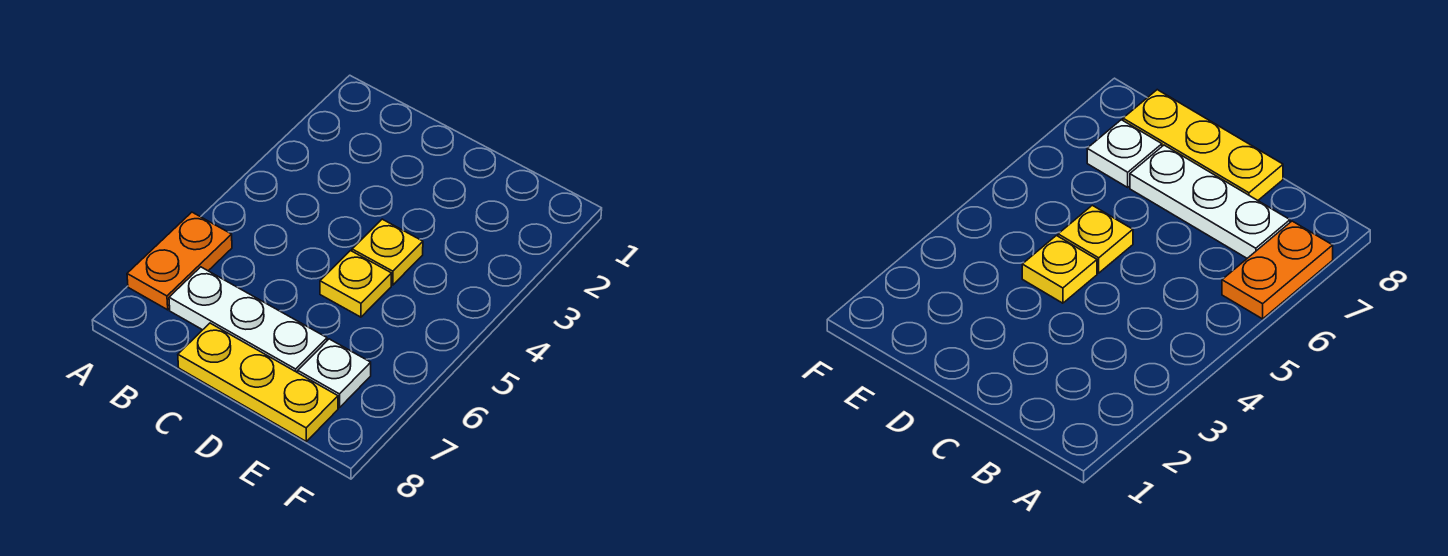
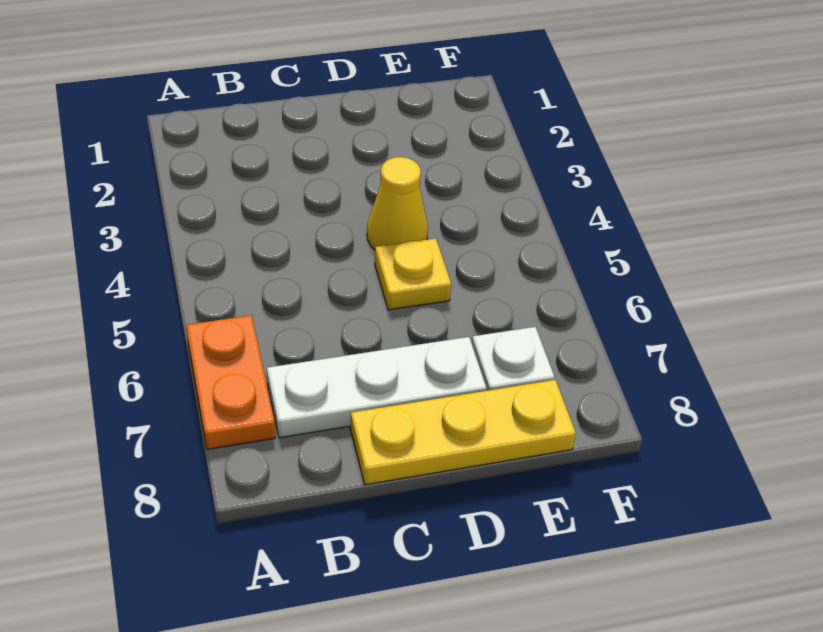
yellow 1x1 plate [352,219,423,285] -> yellow 1x1 cone [367,157,428,250]

